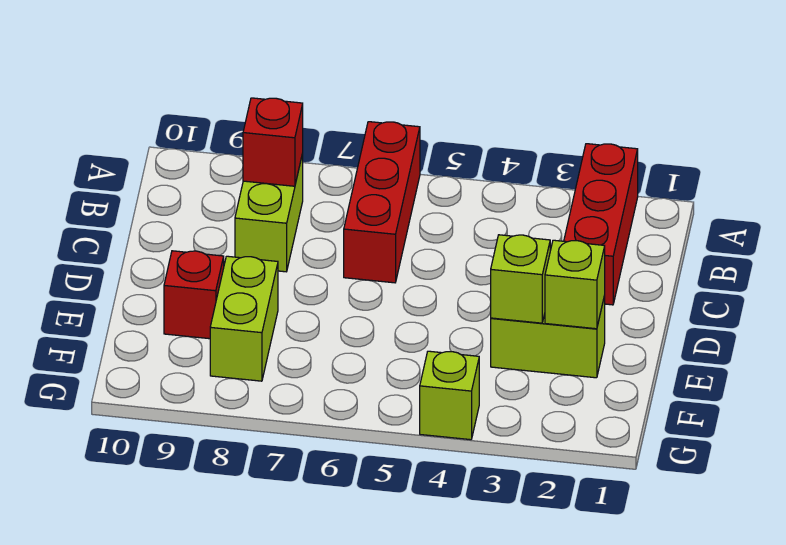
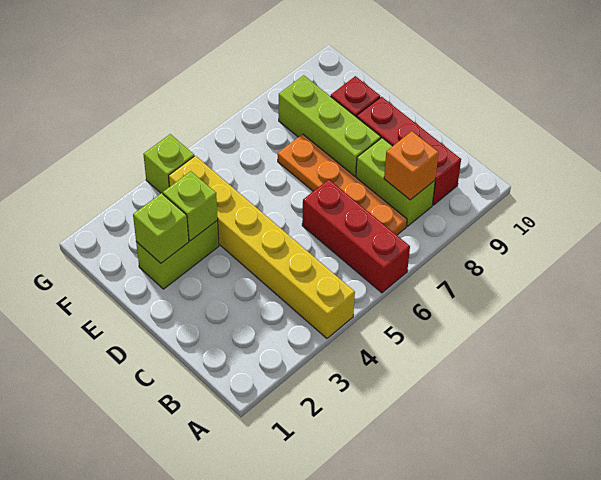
red 1x3 brick [564,144,638,305] -> red 1x3 brick moved to [357,97,461,205]
none -> yellow 1x6 brick [169,156,355,338]
none -> orange 1x4 plate [278,134,407,235]
red 1x1 brick [243,98,303,186] -> orange 1x1 brick [384,131,439,200]
lime 1x2 brick [210,256,278,381] -> lime 1x3 brick [279,75,381,177]

